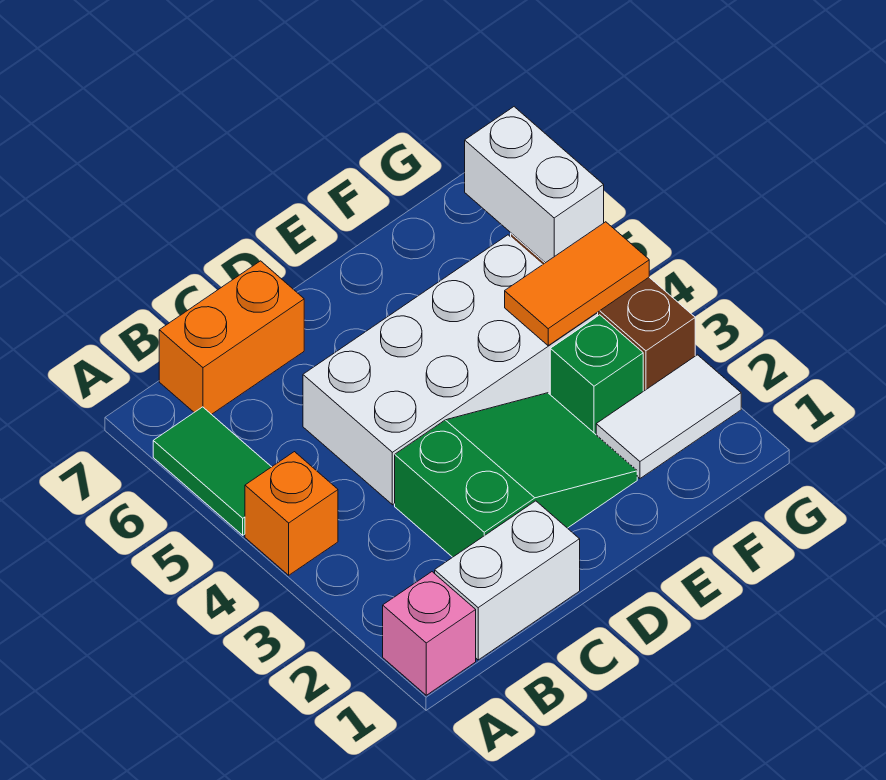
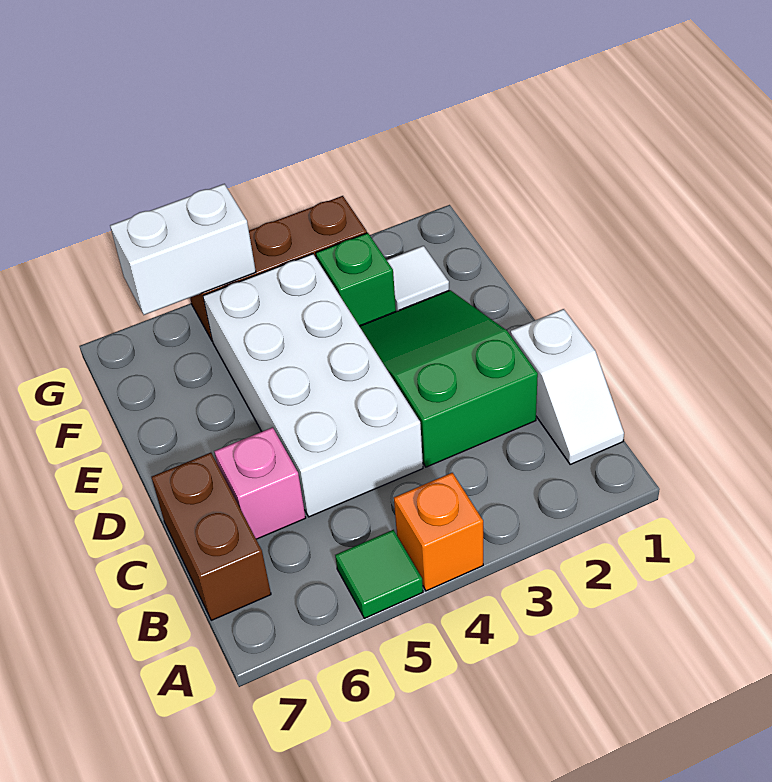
pink 1x1 brick [383,572,476,695] -> pink 1x1 brick moved to [214,427,306,539]
green 1x2 tile [153,407,271,535] -> green 1x1 tile [335,530,423,618]
white 1x2 brick [435,501,580,660] -> white 1x2 slope [510,309,624,464]
orange 1x2 brick [159,261,304,414] -> brown 1x2 brick [151,453,271,620]
white 1x2 tile [596,355,741,478] -> white 1x1 tile [387,246,449,311]
orange 1x2 tile [505,222,649,346] -> none

